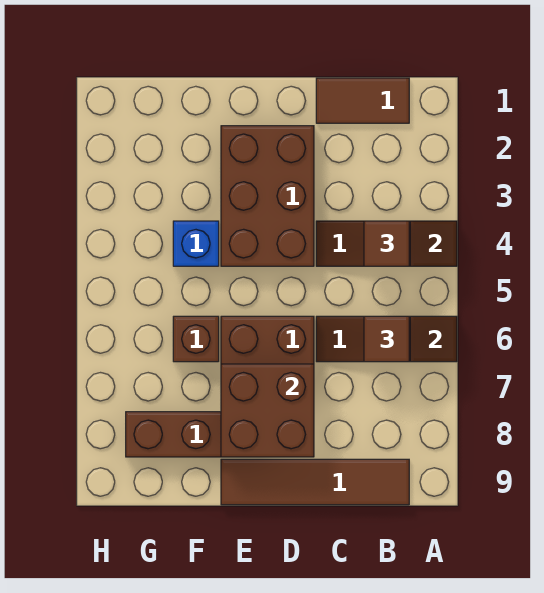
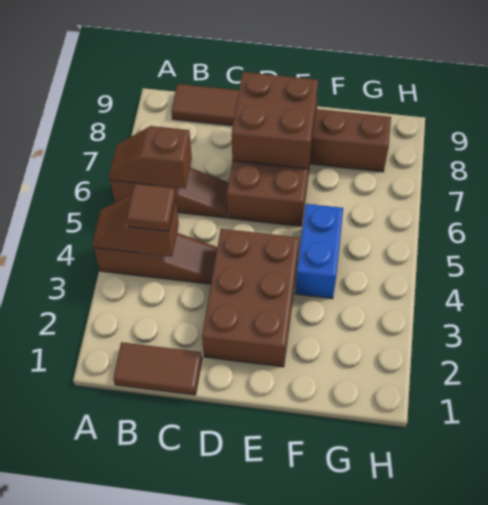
brown 1x1 tile [364,316,409,362] -> none
blue 1x1 brick [173,221,219,266] -> blue 1x2 brick [295,204,343,299]
brown 1x1 brick [173,316,219,362] -> none

